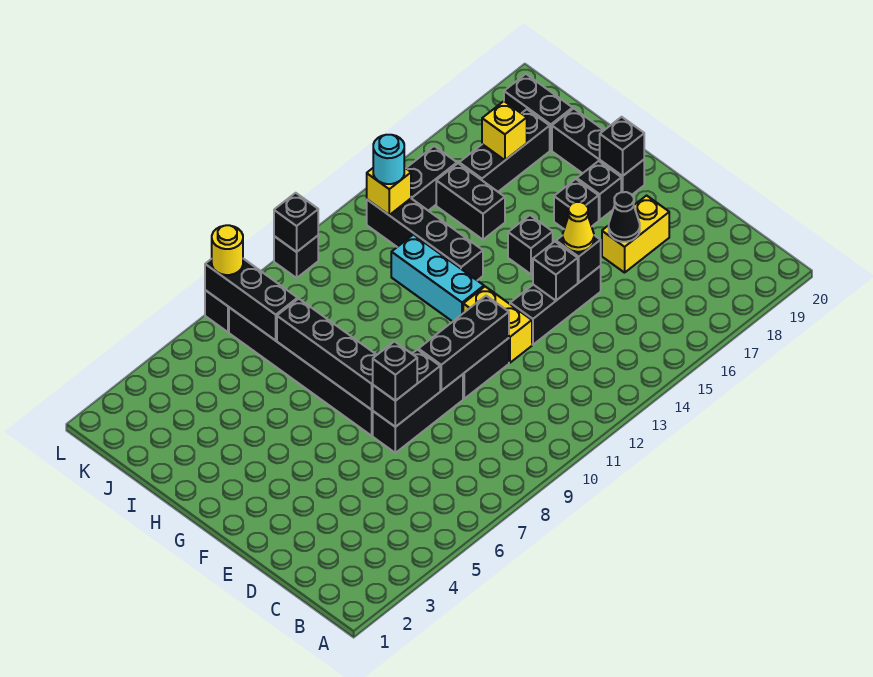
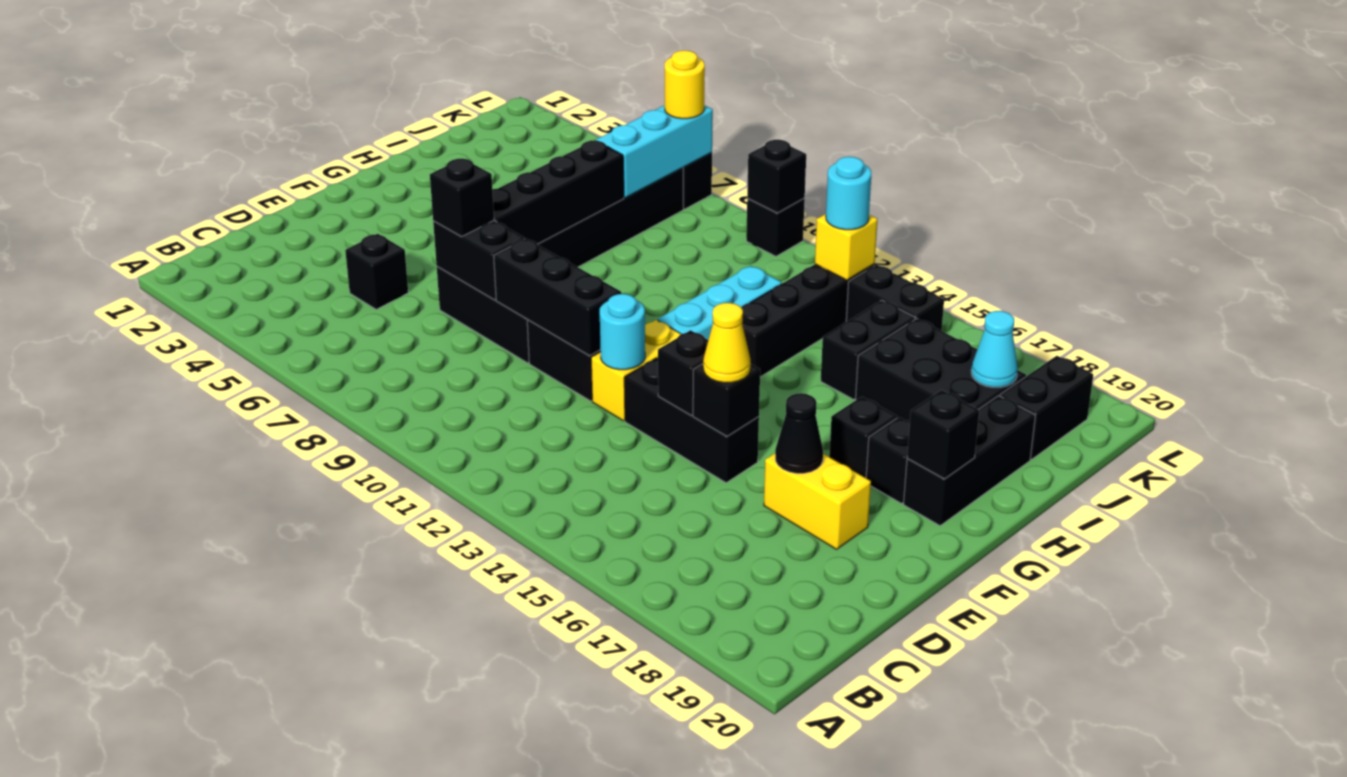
none -> cyan 1x1 round brick [600,294,645,370]
black 1x1 brick [508,215,553,274] -> black 1x1 brick moved to [345,234,408,309]
black 1x3 brick [205,259,298,341] -> cyan 1x3 brick [596,105,713,198]
black 1x3 brick [459,109,550,192] -> black 2x3 brick [856,319,1026,421]
yellow 1x1 brick [482,101,527,160] -> none
none -> cyan 1x1 cone [971,311,1018,387]

